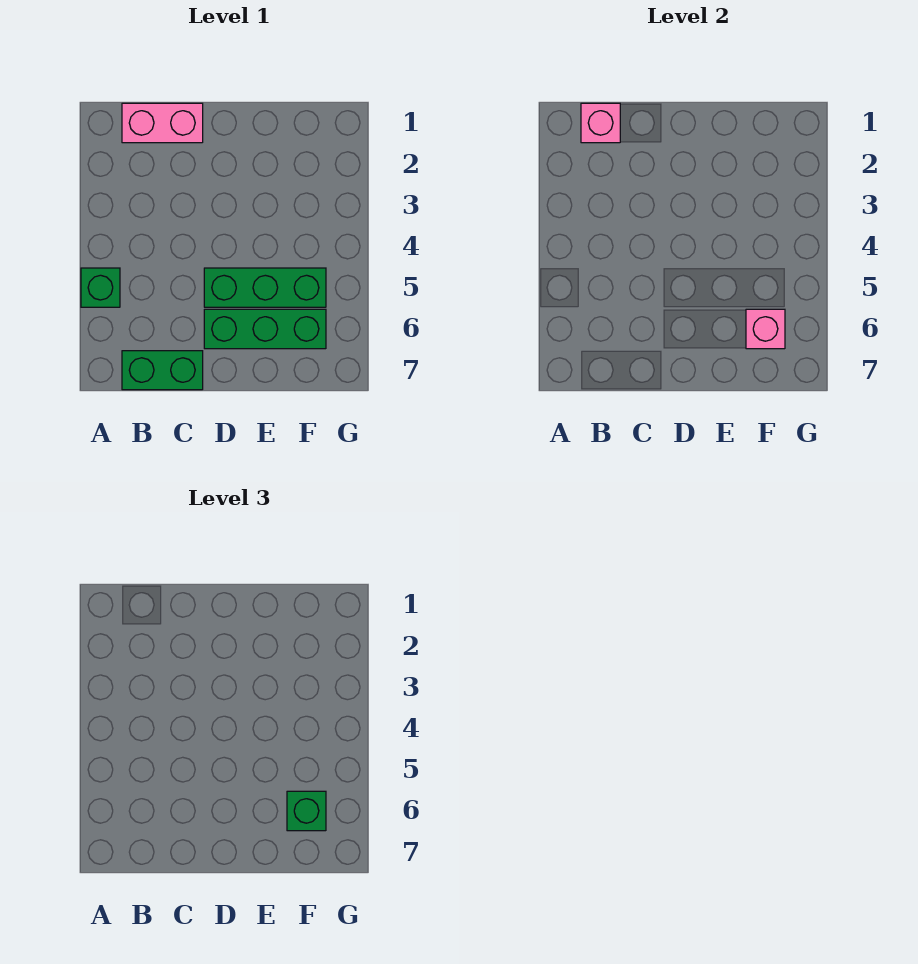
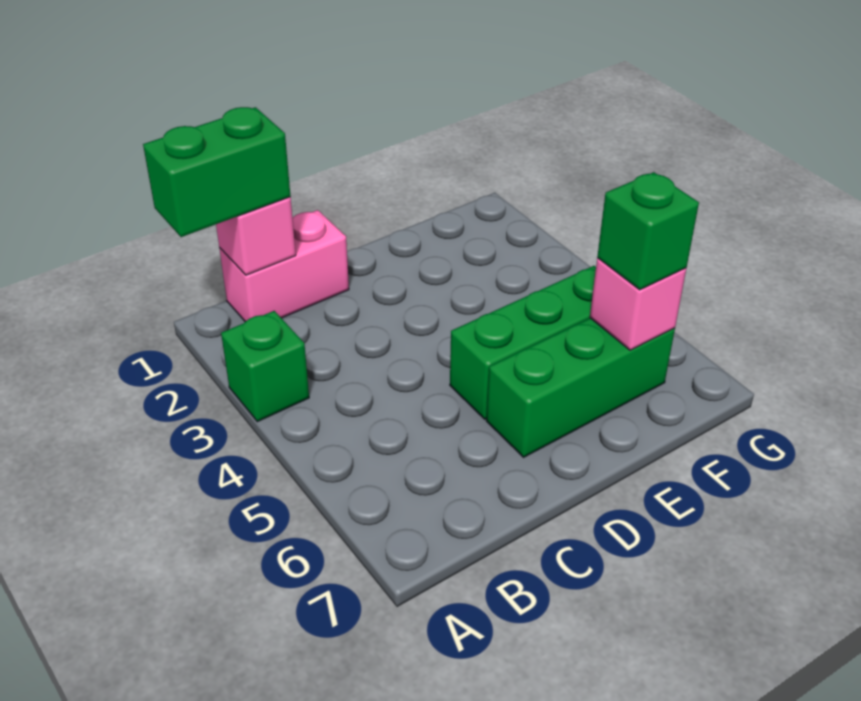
green 1x1 brick [81,268,120,307] -> green 1x1 brick moved to [221,311,309,422]
green 1x2 brick [122,351,203,390] -> green 1x2 brick moved to [143,107,291,237]

